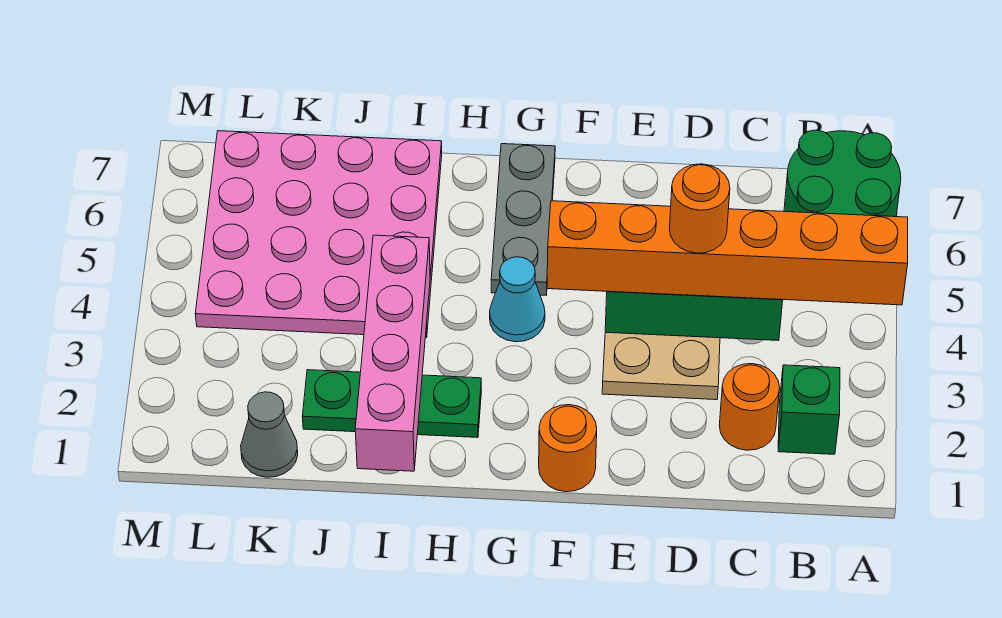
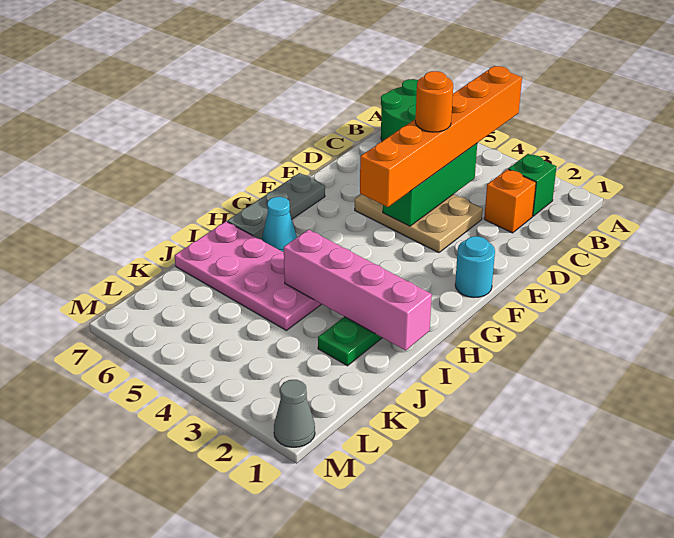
orange 1x1 round brick [719,364,780,450] -> orange 1x1 brick [484,169,536,233]
orange 1x1 round brick [539,405,597,492] -> cyan 1x1 round brick [455,236,495,298]
cyan 1x1 cone [490,257,545,342] -> cyan 1x1 cone moved to [262,197,297,252]
grey 1x3 plate [491,144,555,295] -> grey 1x3 plate turned to [227,173,325,240]
pink 4x4 plate [195,131,442,338] -> pink 2x4 plate [175,221,321,330]
grey 1x1 cone [241,392,298,477] -> grey 1x1 cone moved to [274,380,315,447]

